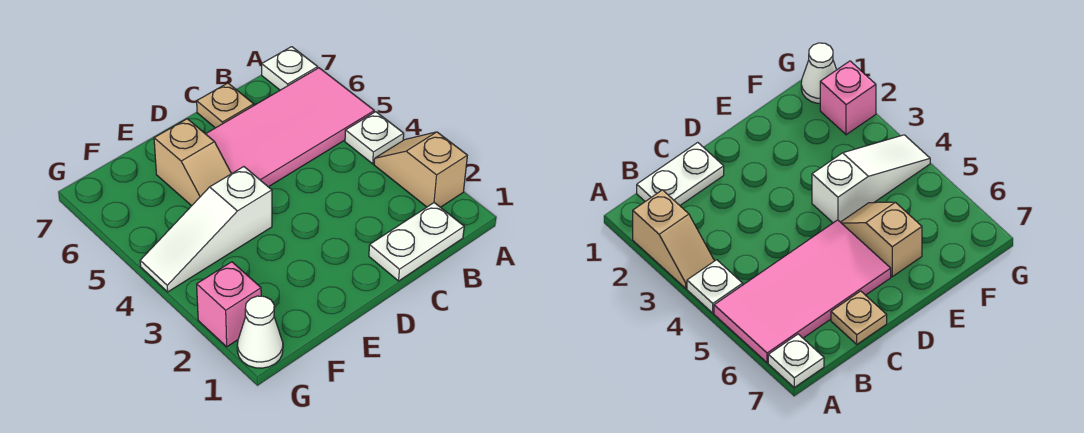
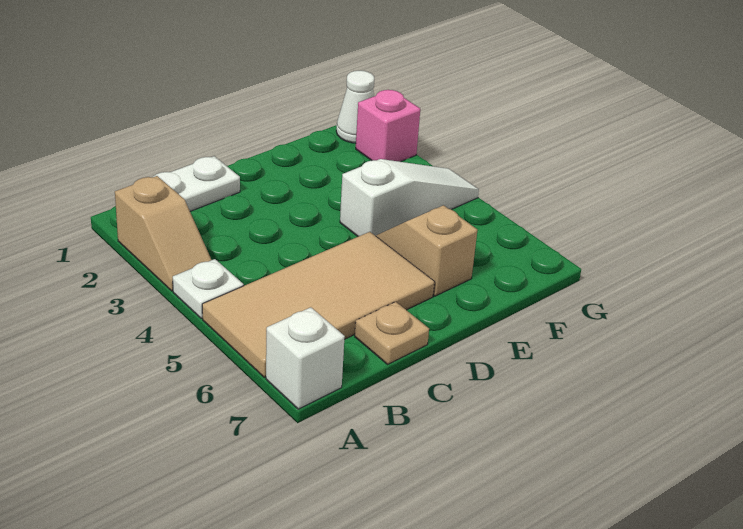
pink 2x4 tile [206,68,374,187] -> tan 2x4 tile [202,232,434,377]
white 1x1 plate [262,47,318,90] -> white 1x1 brick [266,307,345,409]

